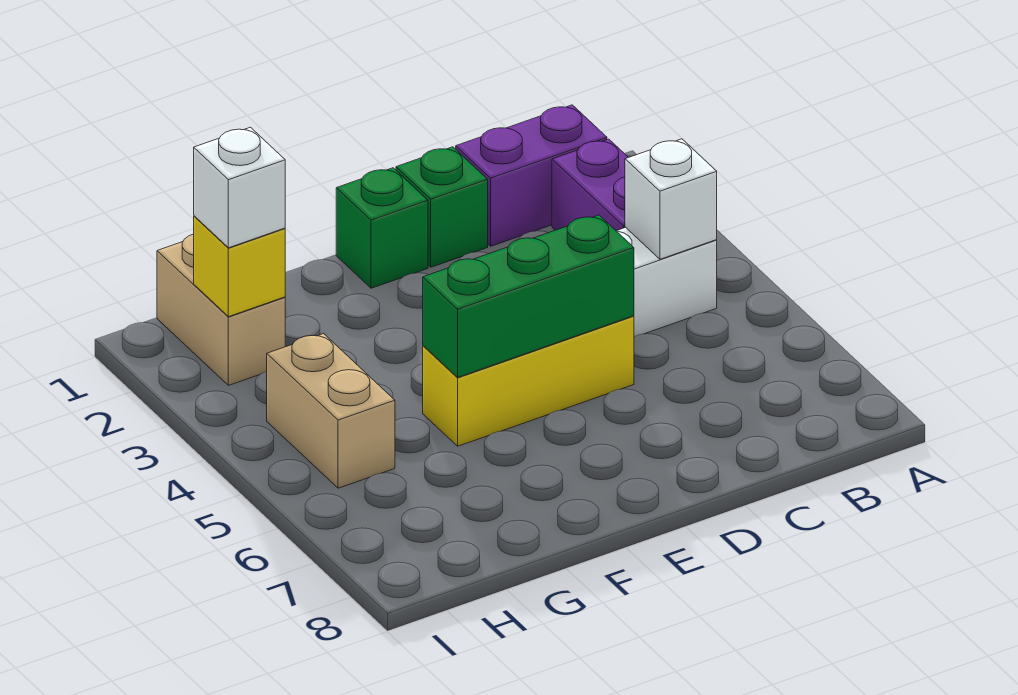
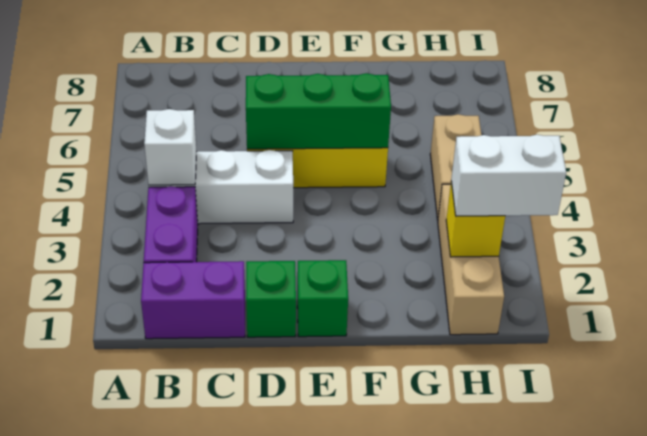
tan 1x2 brick [157,234,285,385] -> tan 1x3 brick [438,184,504,335]
white 1x1 brick [194,127,285,248] -> white 1x2 brick [451,135,566,216]

